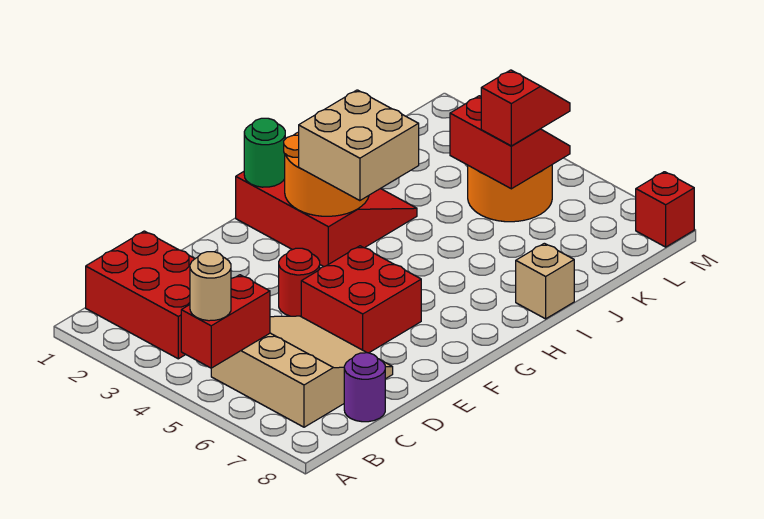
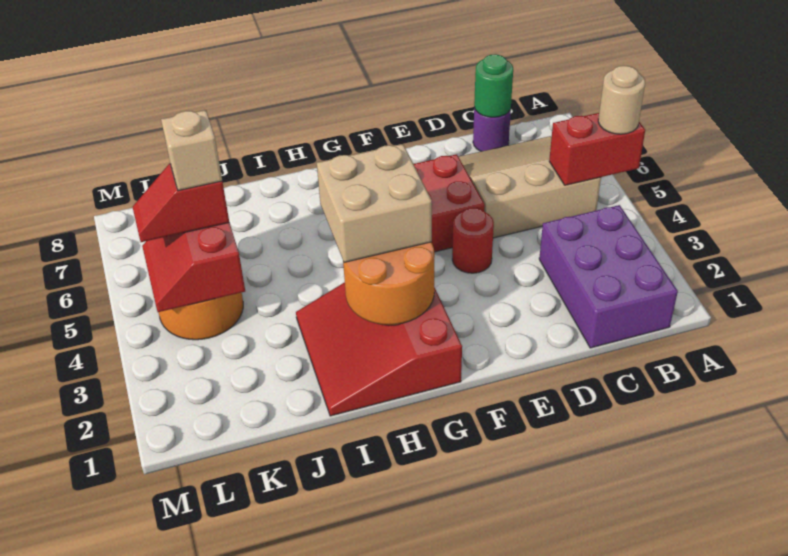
red 2x3 brick [86,231,195,359] -> purple 2x3 brick [539,205,678,348]
tan 3x3 slope [211,316,393,427] -> tan 3x3 slope turned to [458,136,601,238]
green 1x1 round brick [244,118,285,187] -> green 1x1 round brick moved to [474,54,513,117]
tan 1x1 brick [516,243,574,319] -> tan 1x1 brick moved to [161,110,222,191]
red 1x1 brick [636,172,694,247] -> none

